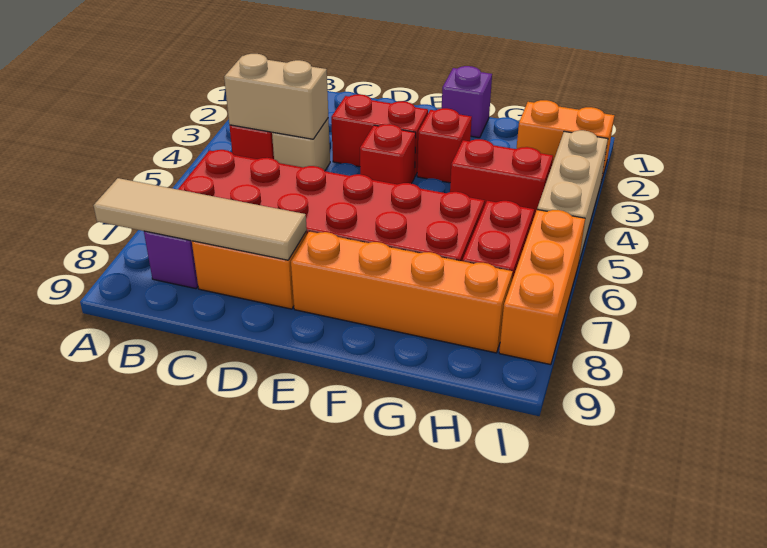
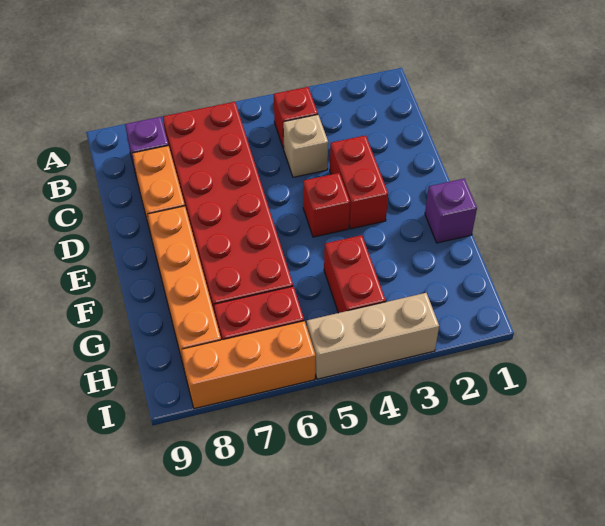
tan 1x4 tile [94,178,307,260] -> none
tan 1x2 brick [224,54,328,139] -> none
red 1x1 brick [417,108,472,183] -> none
orange 1x2 brick [516,100,614,181] -> none

